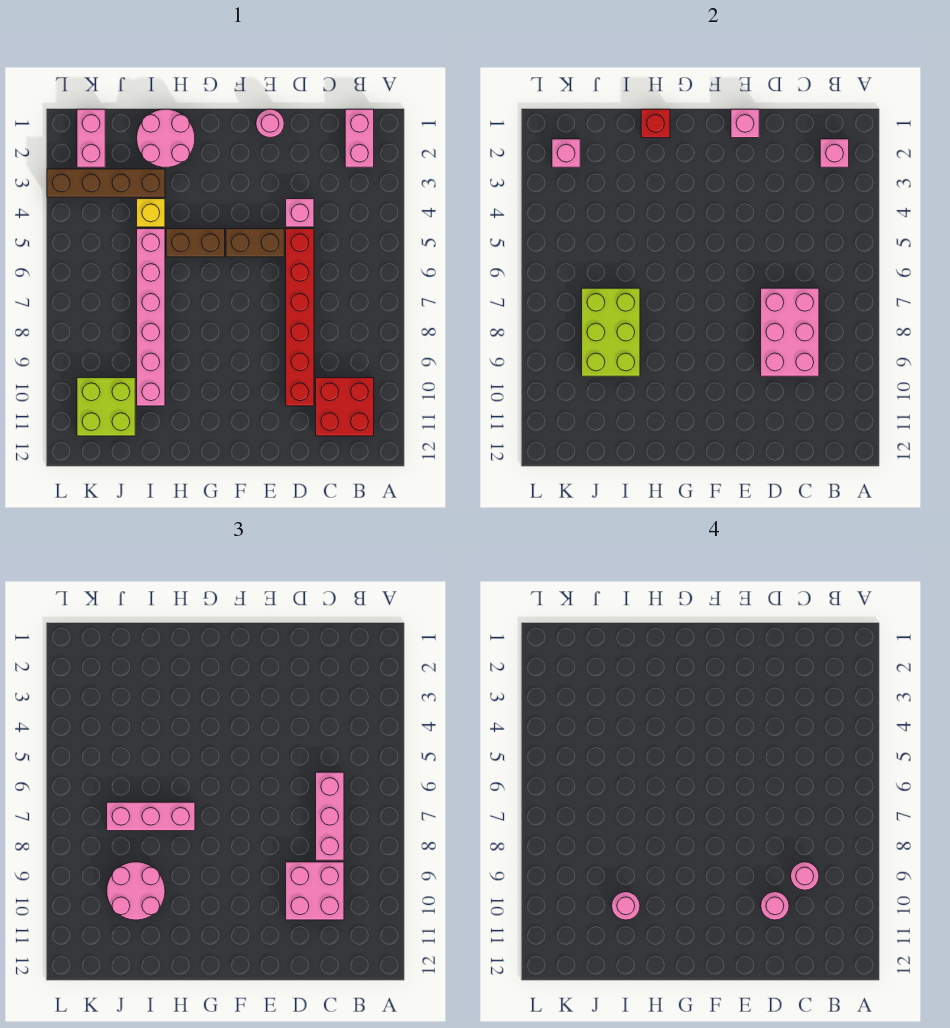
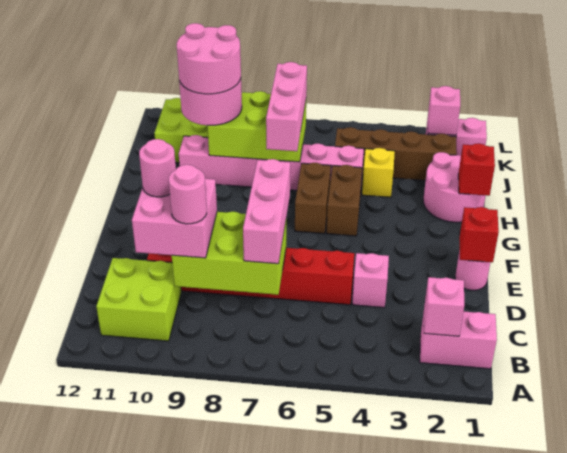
red 2x2 brick [316,378,374,436] -> lime 2x2 brick [96,258,181,341]
pink 1x3 brick [316,772,344,860] -> pink 1x3 brick turned to [243,159,290,264]
pink 2x3 brick [761,288,819,376] -> lime 2x3 brick [172,212,286,295]
pink 1x1 brick [731,109,759,138] -> red 1x1 brick [459,207,499,262]
brown 1x2 brick [226,229,284,257] -> brown 1x2 brick moved to [295,163,331,234]
brown 1x4 brick [47,169,165,197] -> brown 1x4 brick turned to [335,127,457,180]
pink 1x1 round brick [612,892,640,920] -> pink 2x2 round brick [177,23,241,94]

